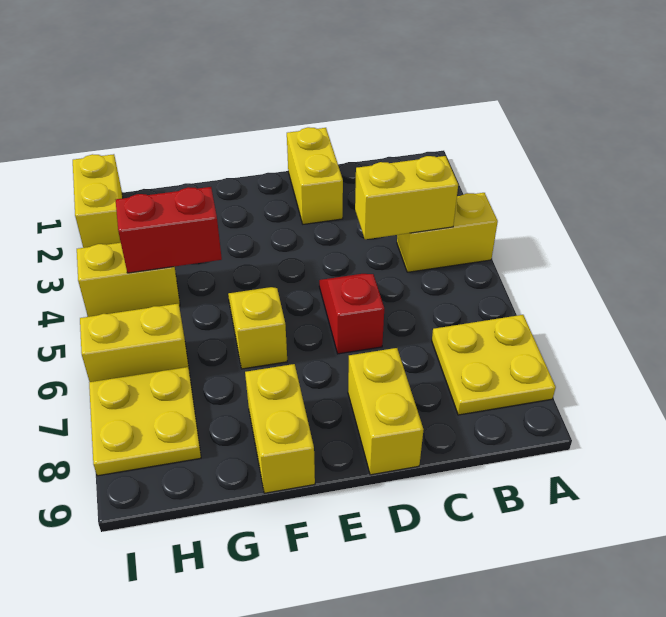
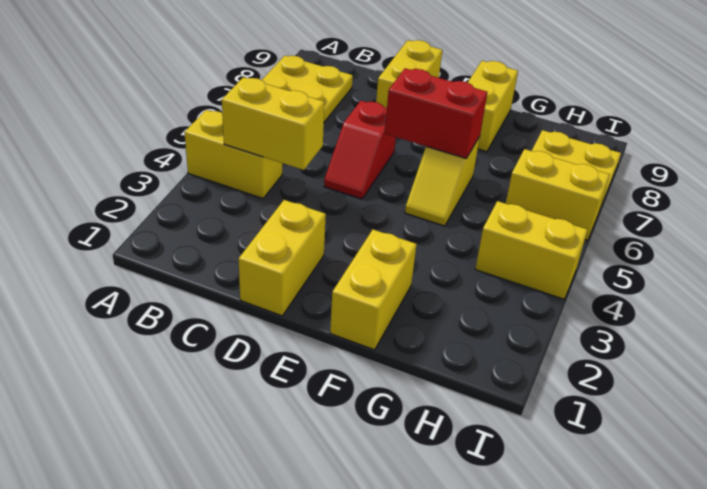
red 1x2 brick [116,187,222,273] -> red 1x2 brick moved to [385,68,487,158]
yellow 1x2 brick [73,154,123,248] -> yellow 1x2 brick moved to [330,230,416,350]

